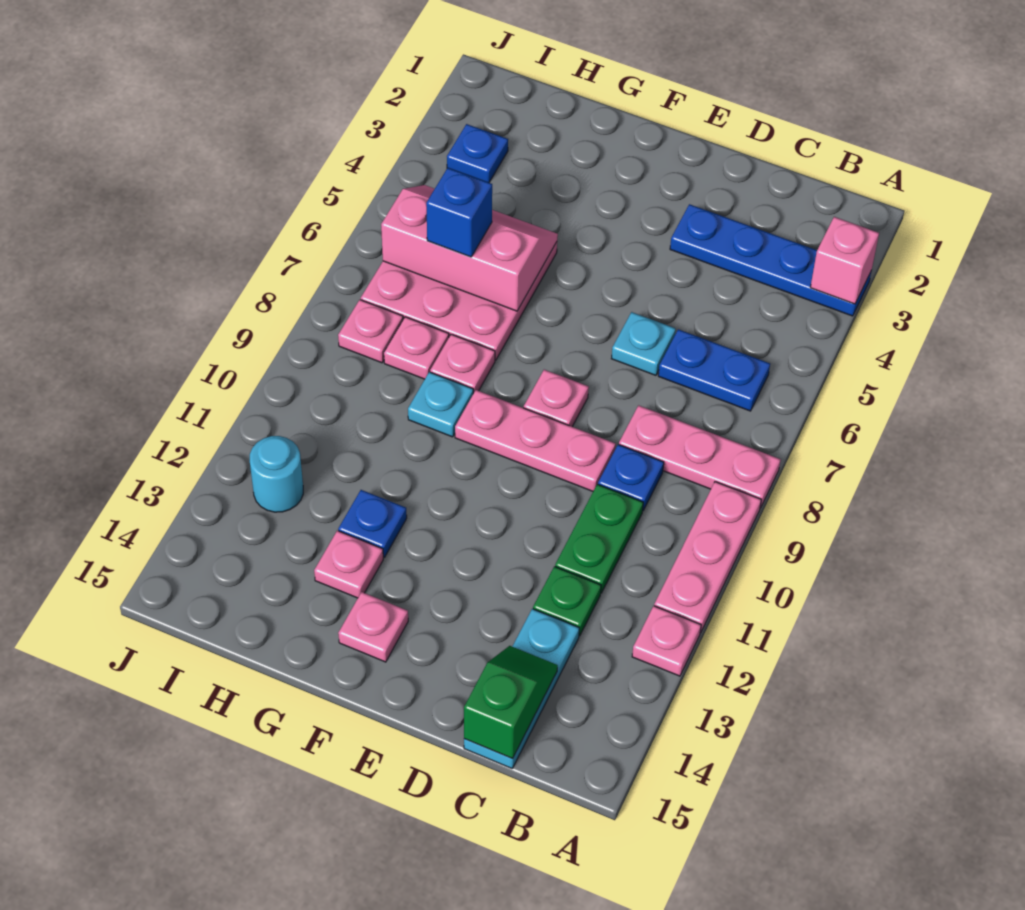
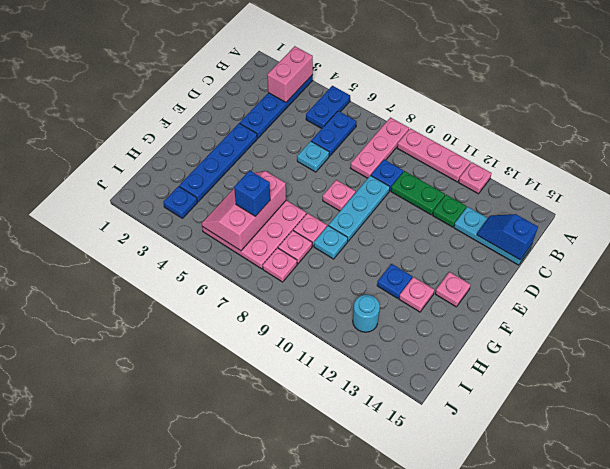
pink 1x1 brick [810,217,879,304] -> pink 1x2 brick [267,46,313,102]
none -> blue 1x2 plate [306,86,350,129]
green 1x2 slope [464,646,558,759] -> blue 1x2 slope [477,214,538,260]
pink 1x3 plate [455,390,616,491] -> cyan 1x3 plate [329,176,390,241]
none -> blue 1x4 plate [179,123,257,202]

